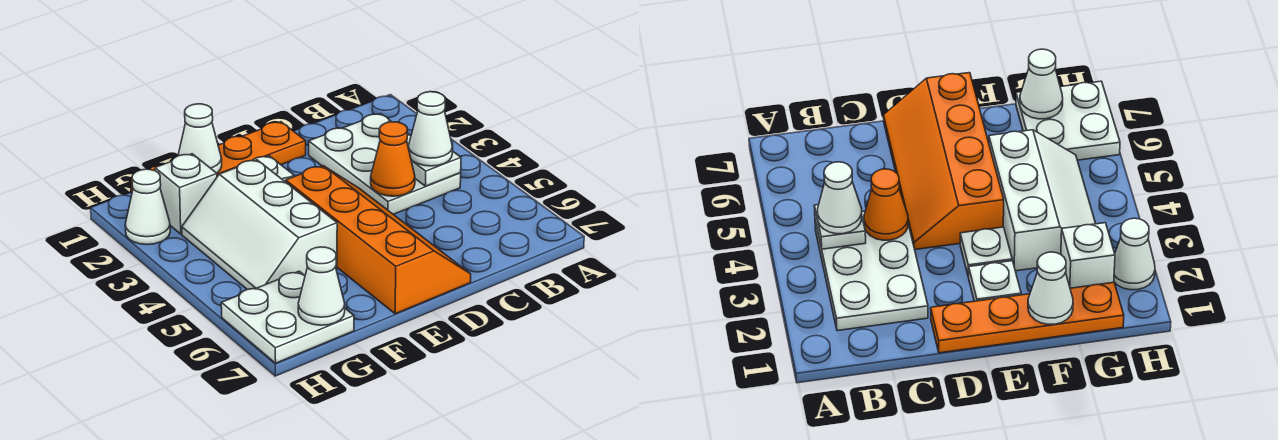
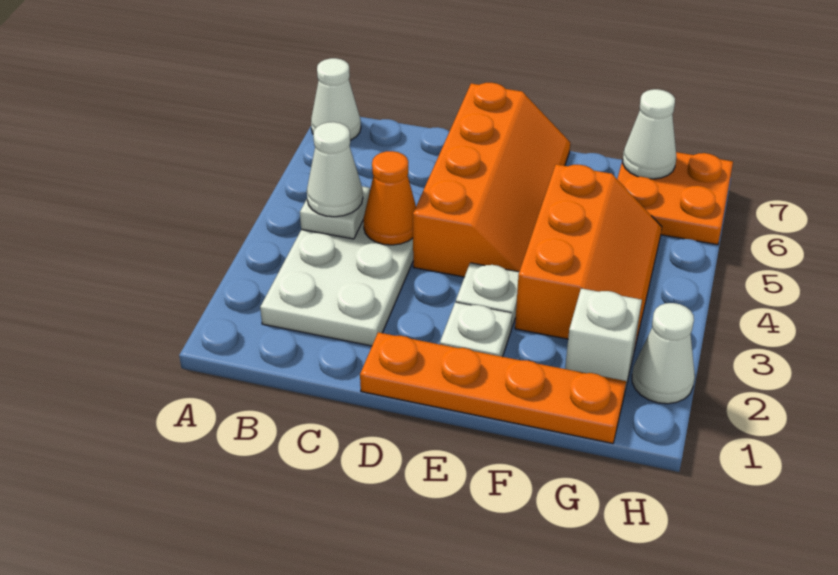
orange 2x4 slope [286,166,471,314] -> orange 2x4 slope turned to [413,83,570,277]
white 1x1 cone [178,104,222,173] -> white 1x1 cone moved to [311,58,361,140]
white 2x3 slope [182,160,337,289] -> orange 2x3 slope [515,164,662,350]
white 2x2 plate [221,271,354,363] -> orange 2x2 plate [617,152,733,245]

